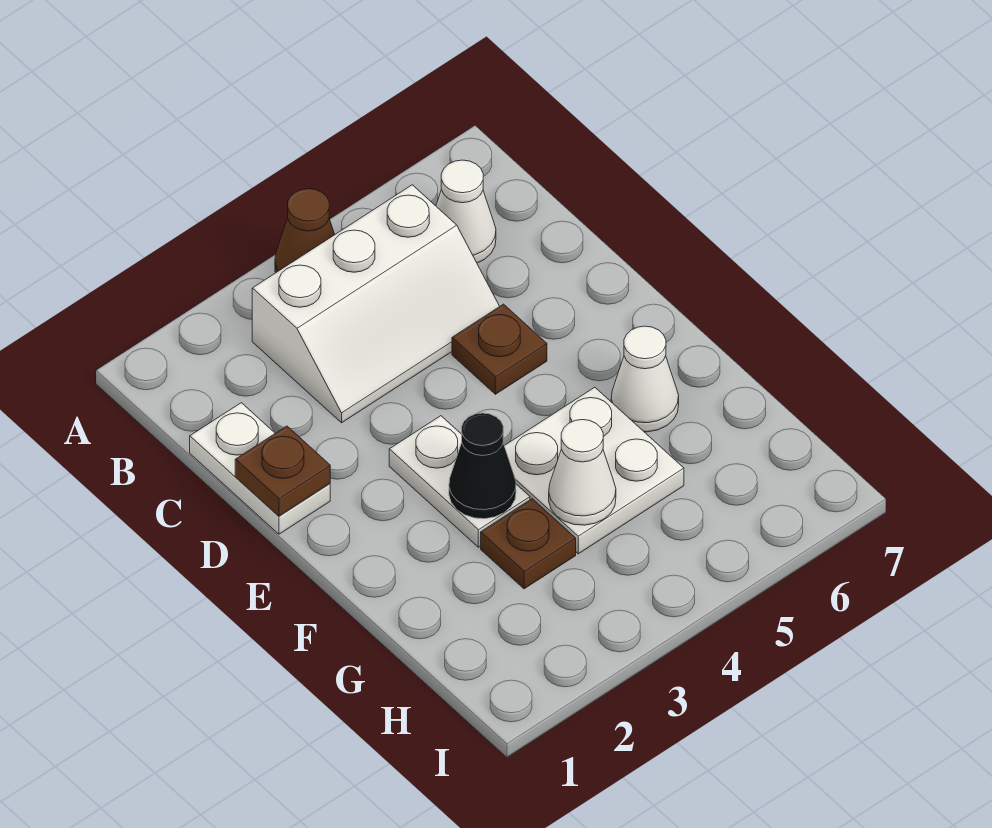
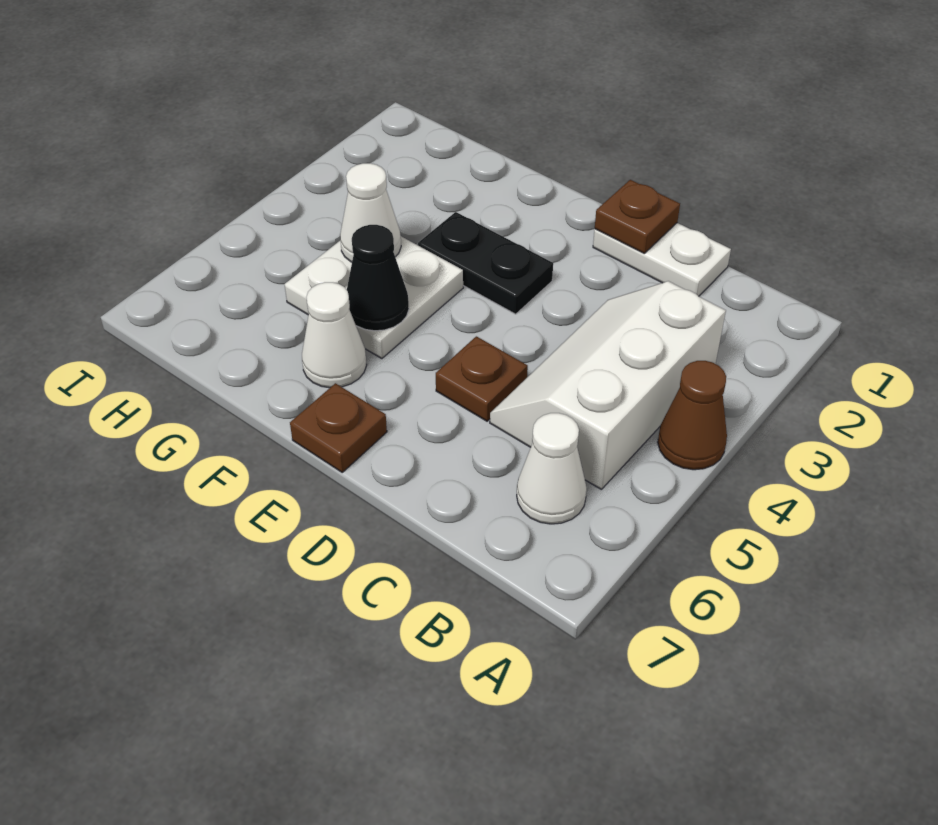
white 1x2 plate [389,416,530,547] -> black 1x2 plate [418,212,553,314]
black 1x1 cone [449,413,516,519] -> black 1x1 cone moved to [347,225,409,331]
brown 1x1 plate [481,499,576,589] -> brown 1x1 plate moved to [290,383,387,472]

